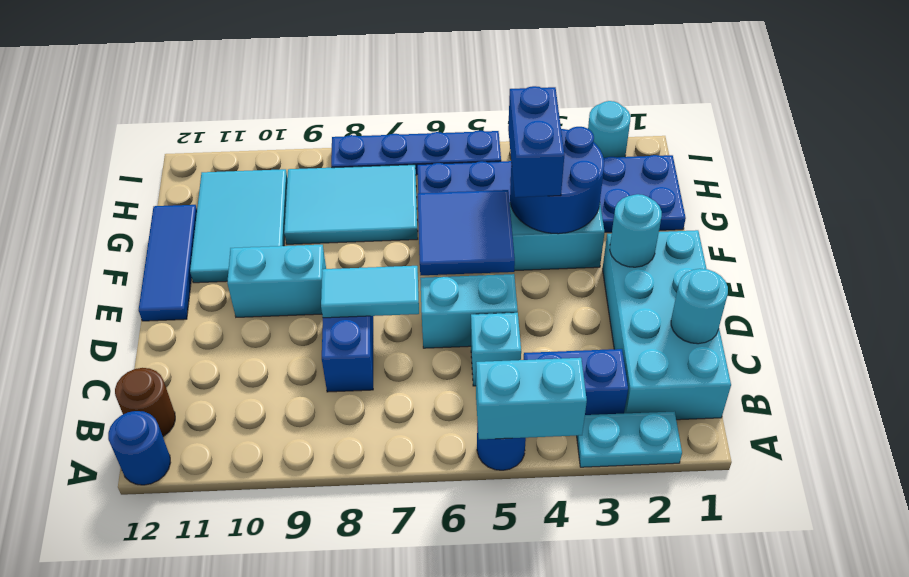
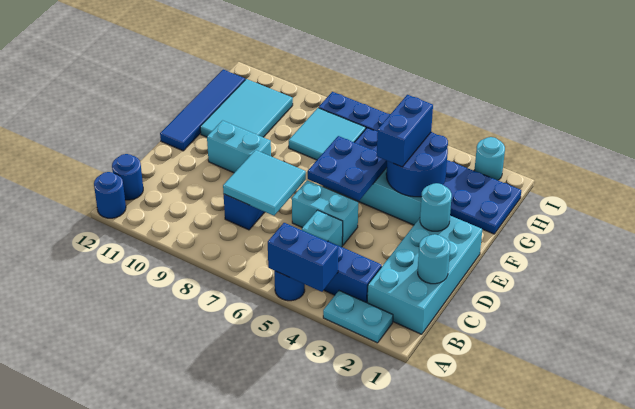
cyan 1x2 brick [476,358,587,439] -> blue 1x2 brick [268,223,338,292]
brown 1x1 round brick [115,368,175,436] -> blue 1x1 round brick [112,154,143,200]
cyan 1x2 tile [321,266,419,318] -> cyan 2x2 tile [223,150,306,216]
blue 2x2 tile [418,190,515,275] -> blue 2x2 plate [308,136,387,201]
blue 1x3 tile [139,205,197,321] -> blue 1x4 tile [160,70,245,151]
cyan 2x3 tile [284,165,418,244] -> cyan 2x2 tile [289,108,366,160]

